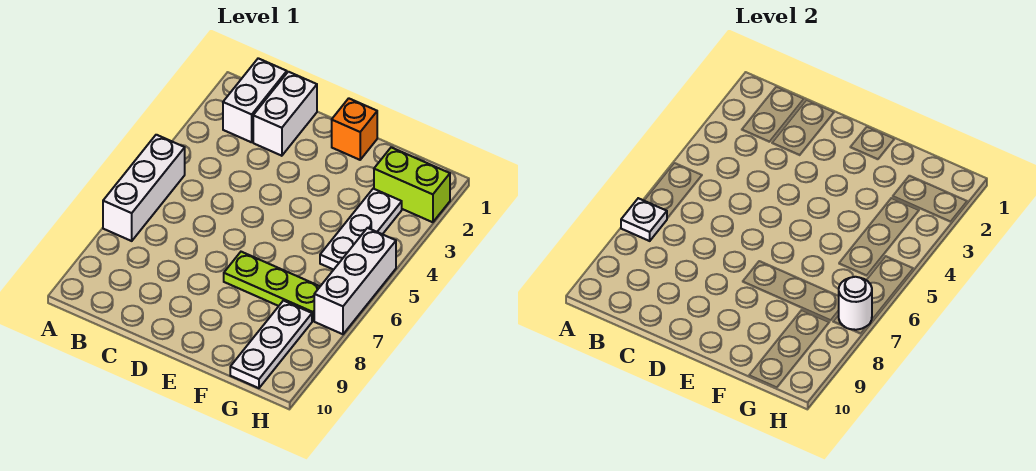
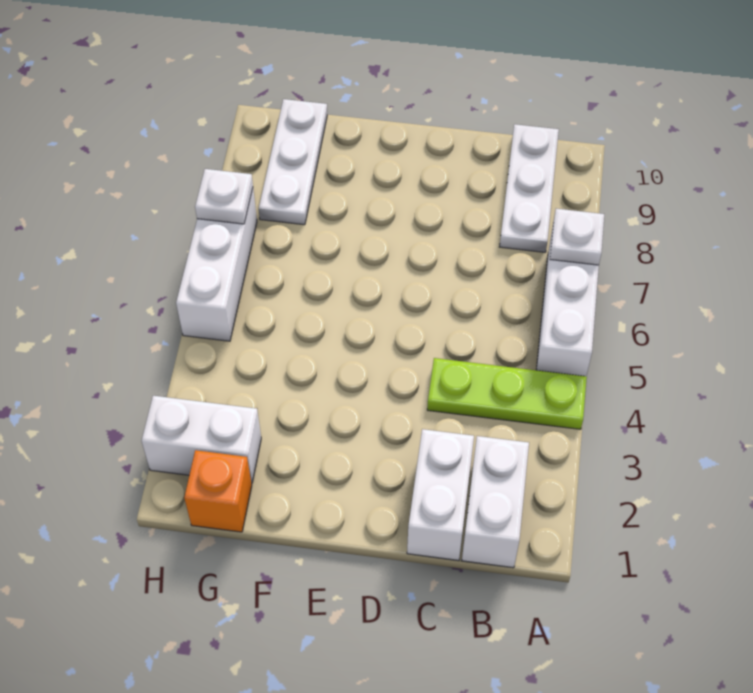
orange 1x1 brick [332,98,377,160] -> orange 1x1 brick moved to [184,450,252,532]
lime 1x3 plate [224,252,320,321] -> lime 1x3 plate moved to [427,358,587,429]
lime 1x2 brick [374,147,450,222] -> white 1x2 brick [142,396,261,483]
white 1x3 plate [320,189,402,270] -> white 1x3 plate moved to [500,124,559,252]
white 1x1 round brick [839,277,872,330] -> white 1x1 plate [195,169,253,224]

